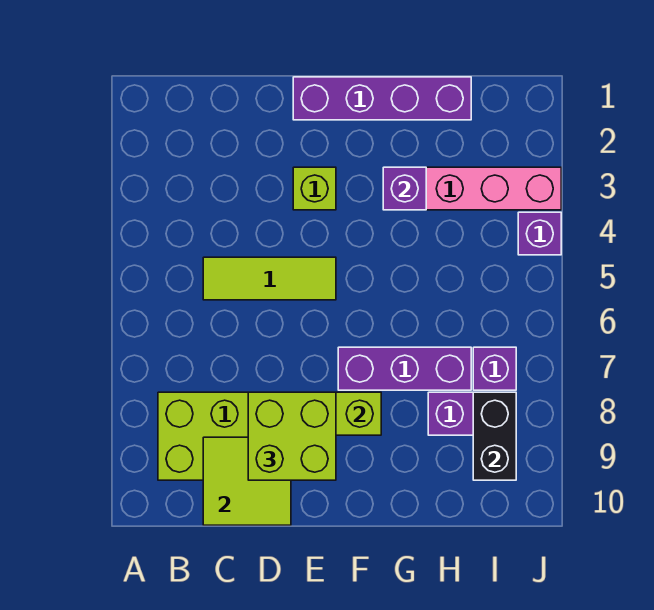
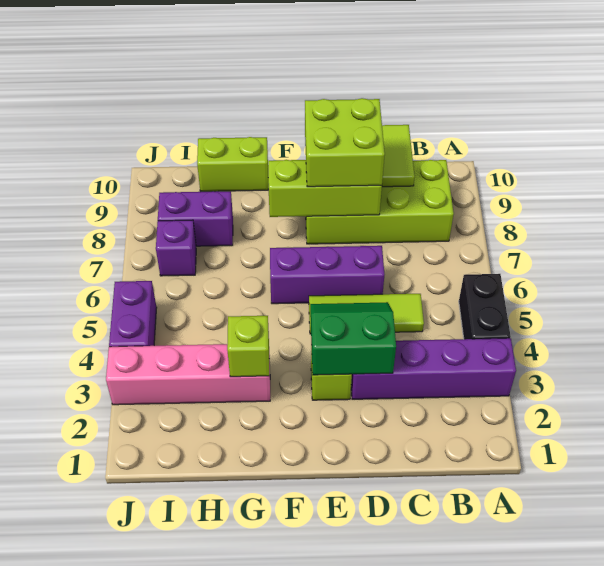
none -> green 2x2 slope [310,302,396,375]
purple 1x4 brick [293,77,471,120] -> purple 1x4 brick moved to [351,338,516,399]
purple 1x3 brick [338,347,471,390] -> purple 1x3 brick moved to [270,246,384,304]
purple 1x1 brick [383,167,426,210] -> lime 1x1 brick [227,316,269,377]
none -> lime 1x2 brick [197,137,268,192]
black 1x2 brick [473,392,516,480] -> black 1x2 brick moved to [459,274,511,339]
purple 1x1 brick [518,212,561,255] -> purple 1x2 brick [109,281,157,347]

